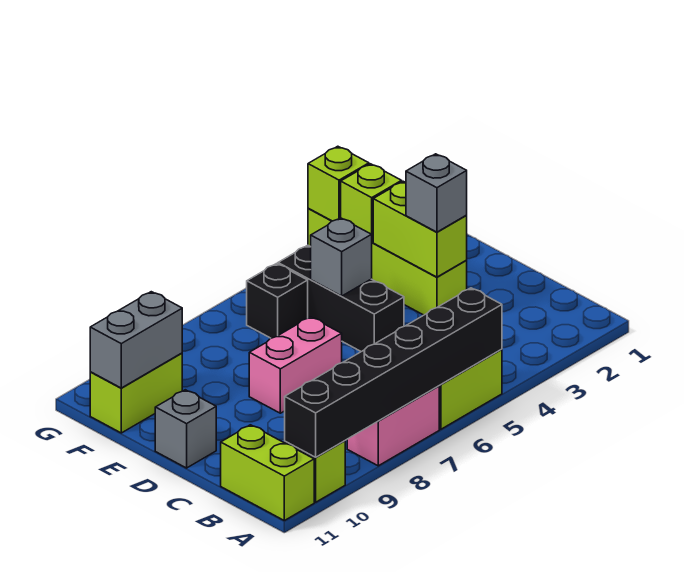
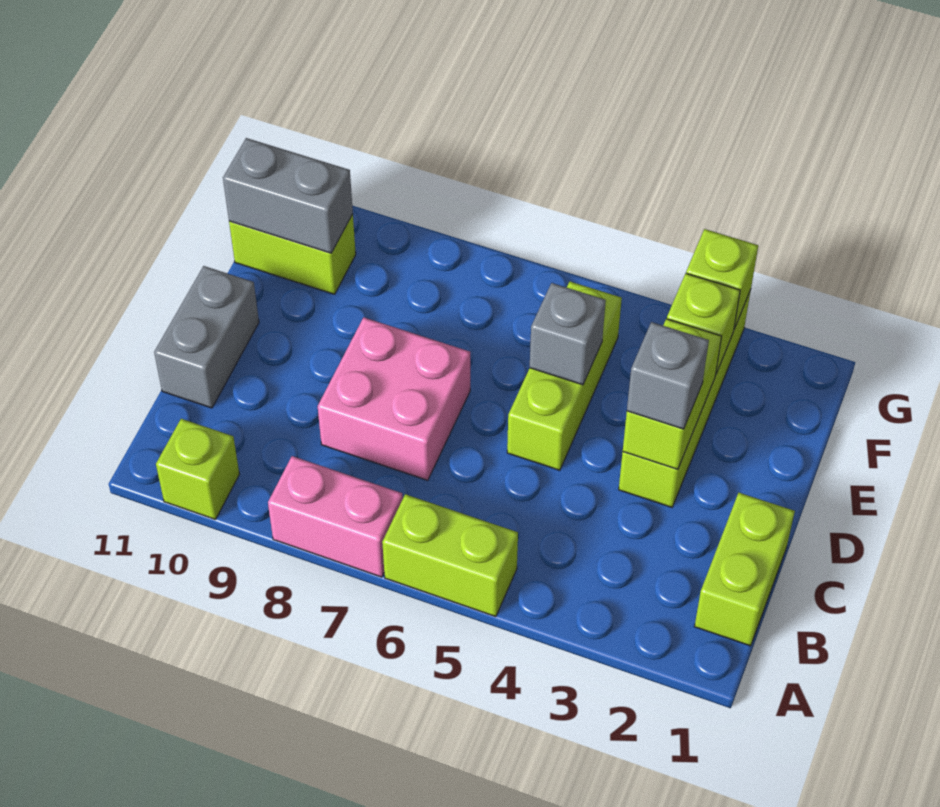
black 1x6 brick [285,288,502,457] -> none
lime 1x2 brick [221,425,314,521] -> lime 1x2 brick moved to [694,493,795,646]
black 1x3 brick [278,245,404,352] -> lime 1x3 brick [507,282,622,470]
pink 1x2 brick [249,317,342,413] -> pink 2x2 brick [318,317,470,480]
grey 1x1 brick [155,390,216,468] -> grey 1x2 brick [154,266,259,408]
black 1x1 brick [247,264,308,338] -> none

